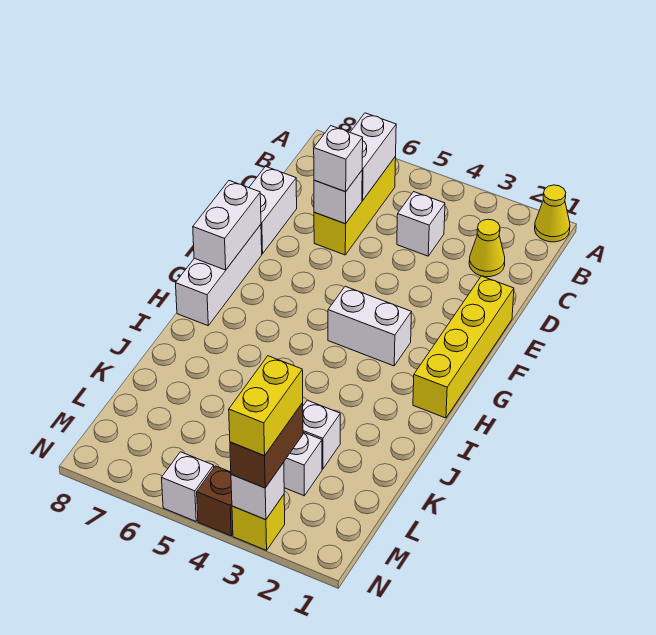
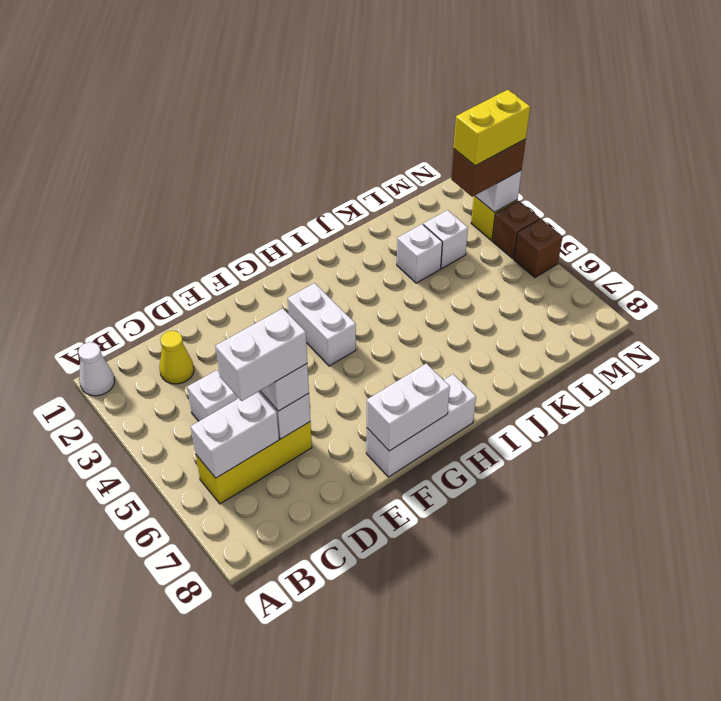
yellow 1x1 cone [535,185,570,242] -> white 1x1 cone [78,342,115,396]
white 1x2 brick [249,166,297,254] -> white 1x2 brick moved to [215,308,307,401]
yellow 1x4 brick [413,276,514,418] -> none
white 1x1 brick [162,452,214,521] -> brown 1x1 brick [514,219,563,278]

